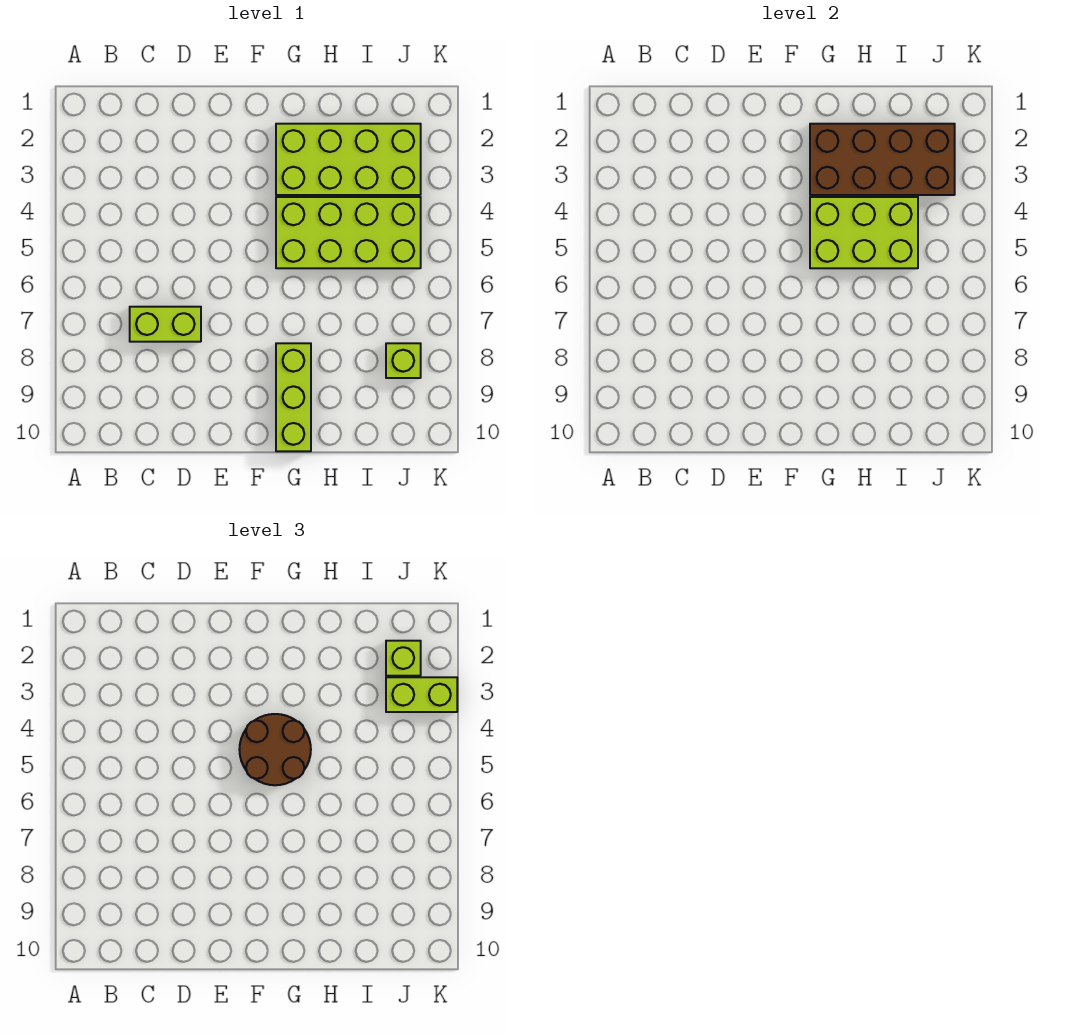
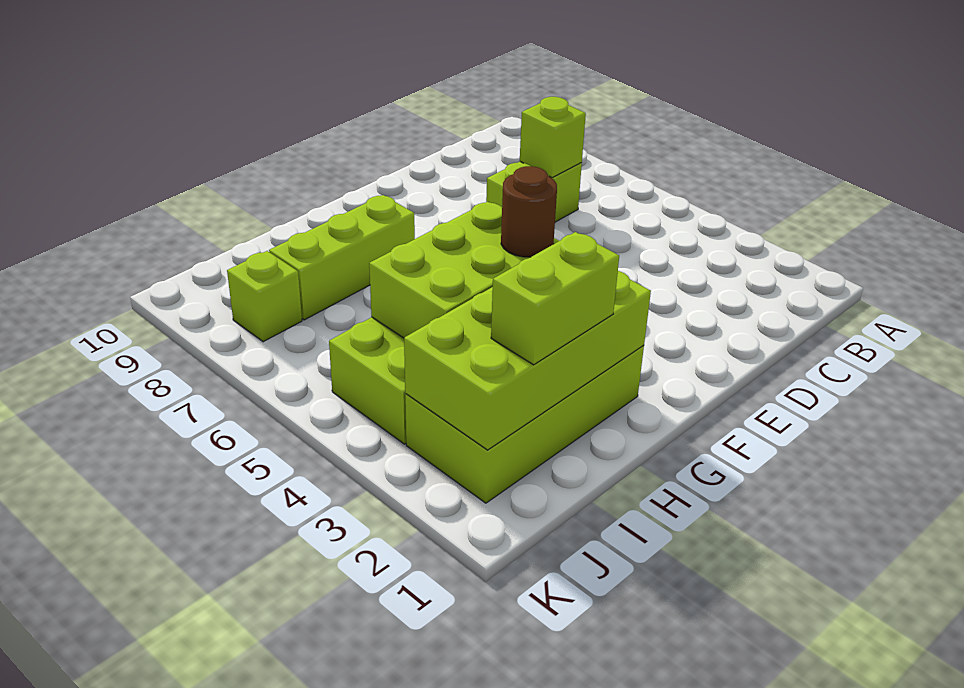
brown 2x2 round brick [239,714,311,785] -> brown 1x1 round brick [501,166,557,257]
brown 2x4 brick [810,124,955,195] -> lime 2x4 brick [404,271,651,450]
lime 1x3 brick [276,343,311,451] -> lime 1x3 brick turned to [269,195,415,320]
lime 1x1 brick [386,641,421,676] -> lime 1x1 brick moved to [520,97,586,178]
lime 1x2 brick [386,677,457,712] -> lime 1x2 brick moved to [491,232,619,365]

